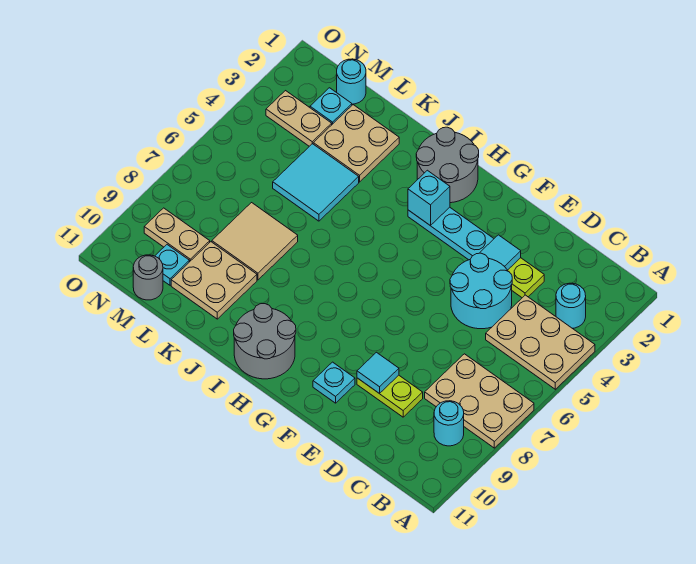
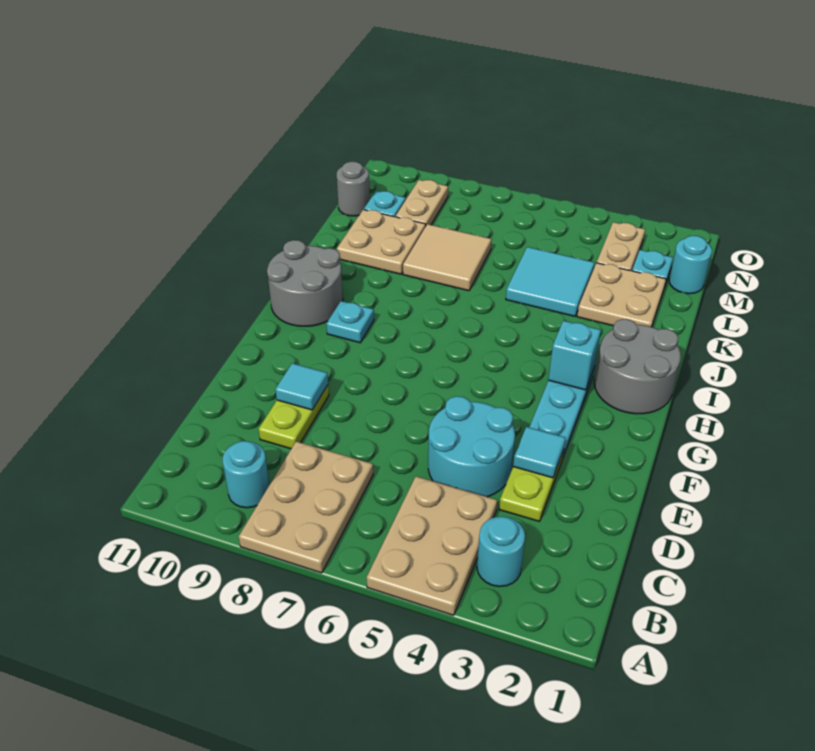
cyan 1x1 plate [313,362,355,403] -> cyan 1x1 plate moved to [326,301,374,343]

